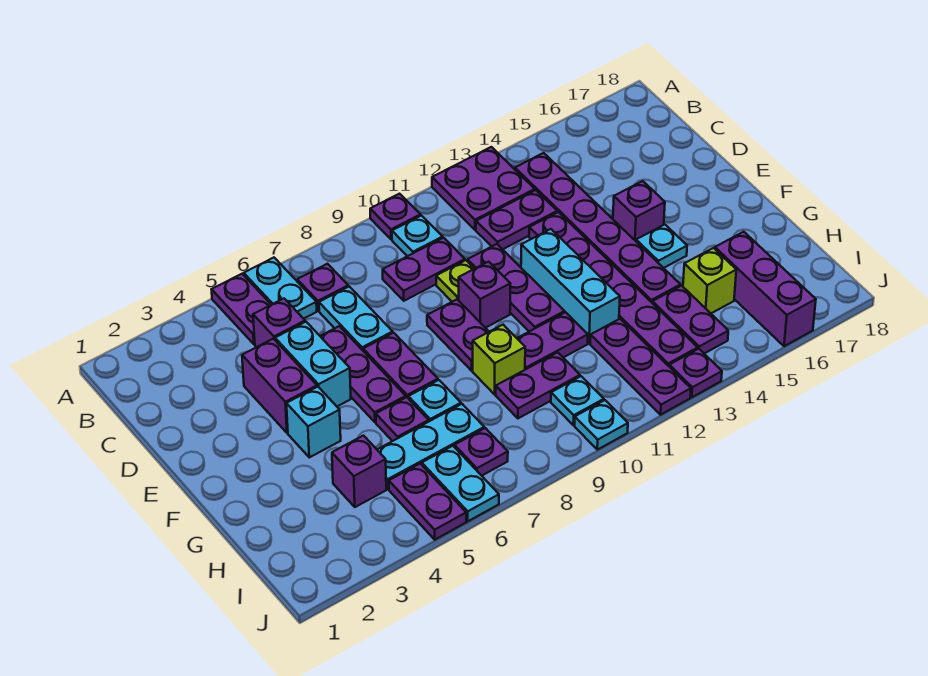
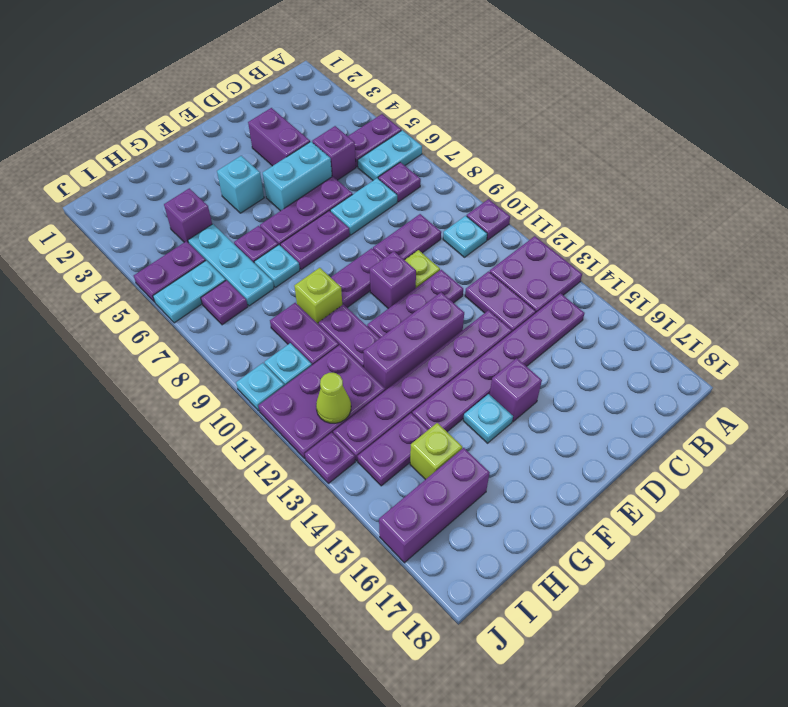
purple 1x2 plate [383,238,465,301] -> purple 1x2 plate turned to [373,214,441,260]
purple 1x2 brick [242,339,317,433] -> purple 1x2 brick turned to [248,108,310,166]
cyan 1x3 brick [521,229,620,343] -> purple 1x3 brick [363,292,464,390]
purple 1x3 plate [590,319,691,415] -> purple 2x3 plate [258,345,385,459]
none -> lime 1x1 cone [316,373,351,423]

